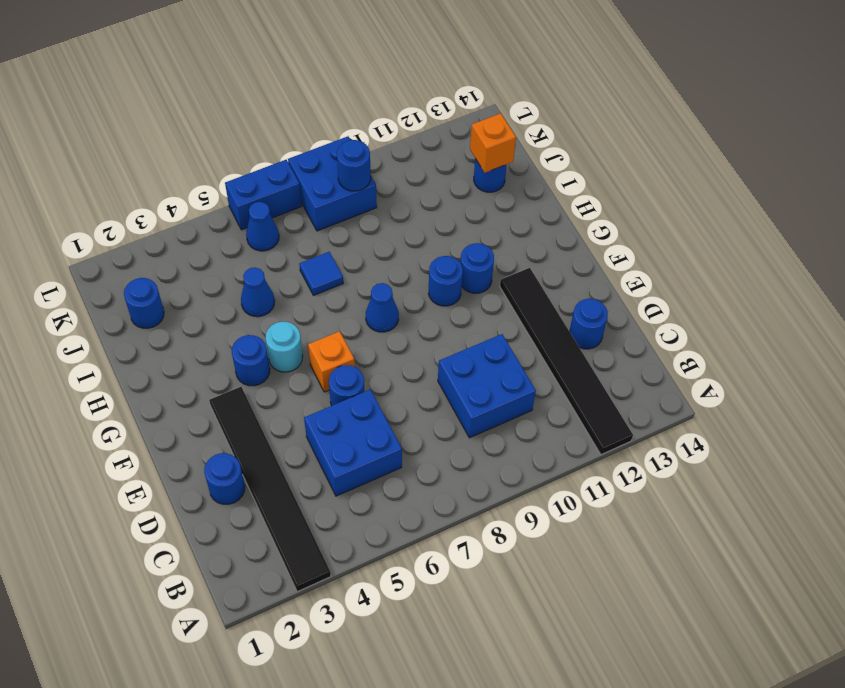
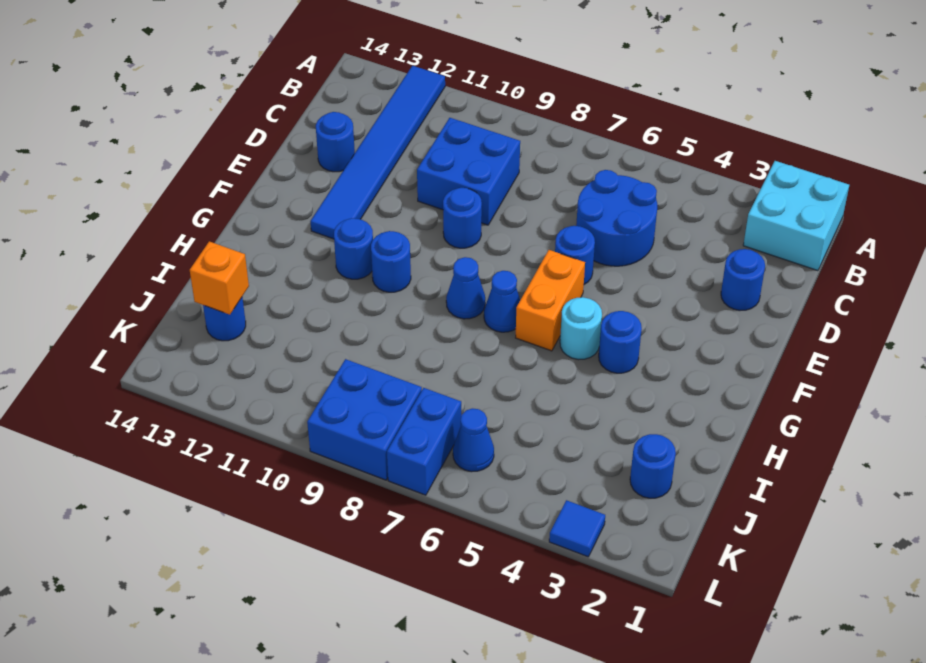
none -> cyan 2x2 brick [743,161,849,271]
black 1x6 tile [209,387,331,592] -> none
black 1x6 tile [500,268,633,455] -> blue 1x6 tile [311,66,445,239]
blue 2x2 brick [304,390,402,496] -> blue 2x2 round brick [576,170,657,266]
orange 1x1 brick [308,331,355,392] -> orange 1x2 brick [516,250,585,351]
blue 1x1 cone [241,268,275,317] -> blue 1x1 cone moved to [484,271,520,332]
blue 1x1 tile [299,252,343,296] -> blue 1x1 tile moved to [549,500,605,557]
blue 1x1 round brick [337,140,371,191] -> blue 1x1 round brick moved to [443,188,482,248]
blue 1x2 brick [225,160,302,230] -> blue 1x2 brick turned to [387,388,461,495]

